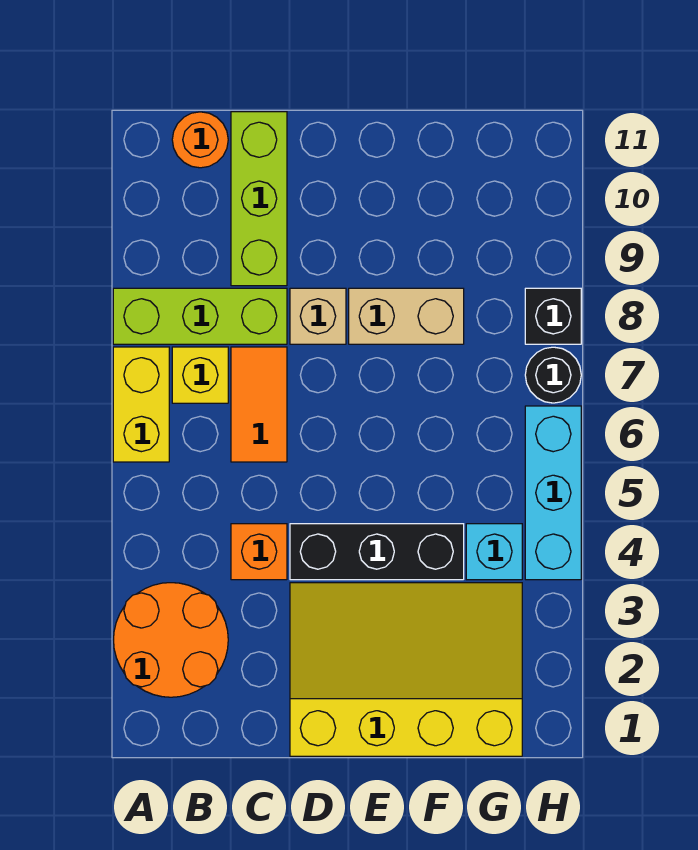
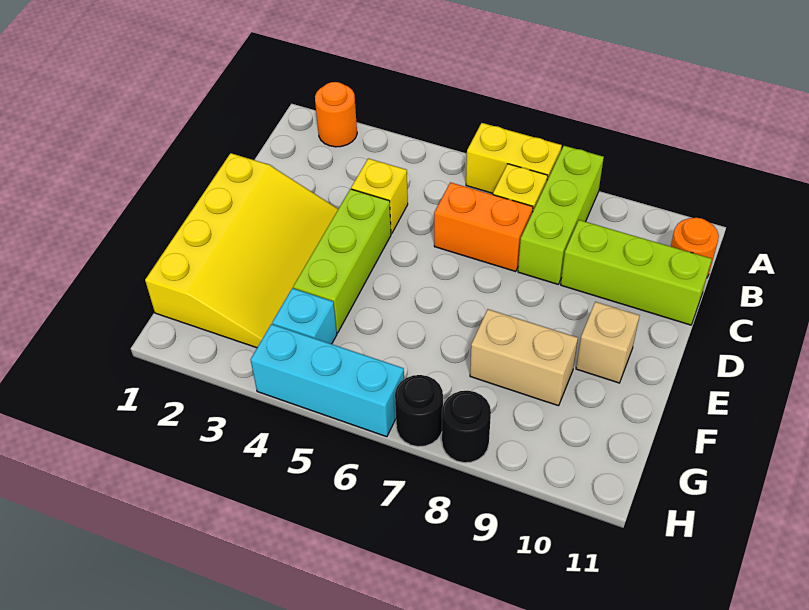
orange 2x2 round brick [114,583,228,697] -> orange 1x1 round brick [315,82,357,147]
orange 1x1 brick [231,524,287,580] -> yellow 1x1 brick [351,158,408,234]
orange 1x2 tile [231,347,287,462] -> orange 1x2 brick [434,182,533,272]
black 1x3 brick [290,524,464,580] -> lime 1x3 brick [293,189,391,333]
tan 1x1 brick [290,288,346,344] -> tan 1x1 brick moved to [576,302,640,383]
tan 1x2 brick [349,288,464,344] -> tan 1x2 brick turned to [470,309,578,406]
black 1x1 brick [525,288,581,344] -> black 1x1 round brick [442,391,491,463]

